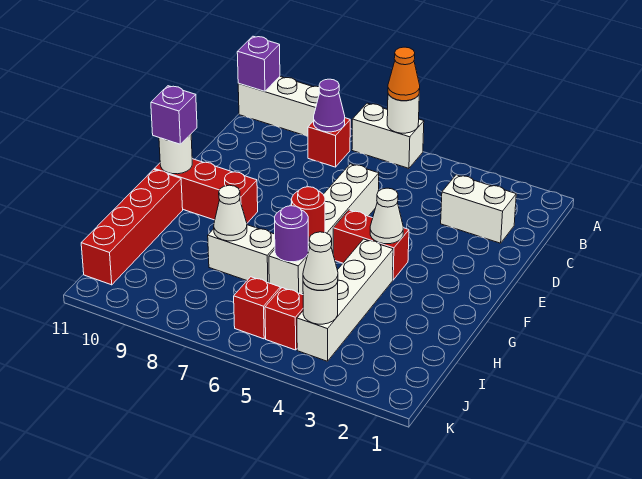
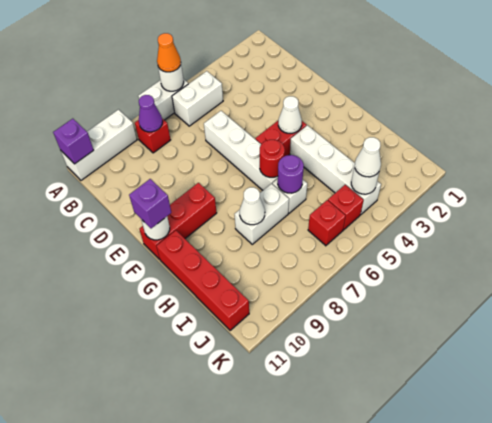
white 1x2 brick [441,175,516,243] -> white 1x2 brick moved to [172,71,223,126]

